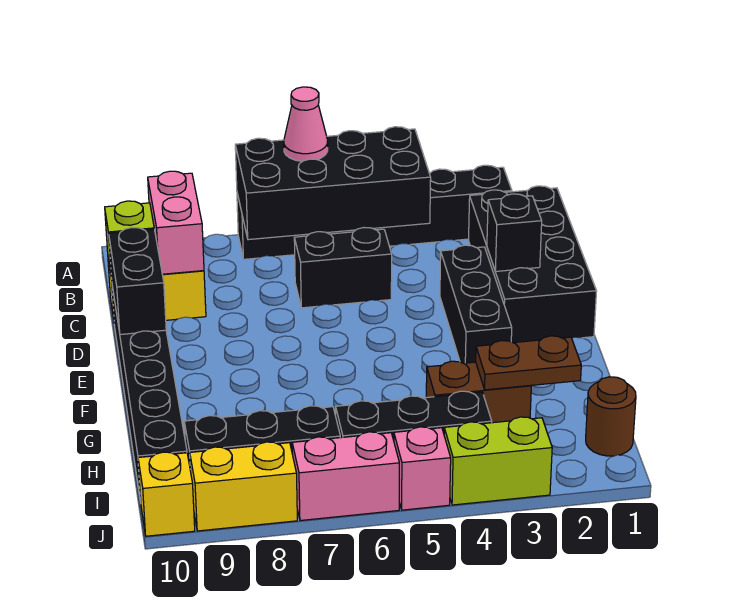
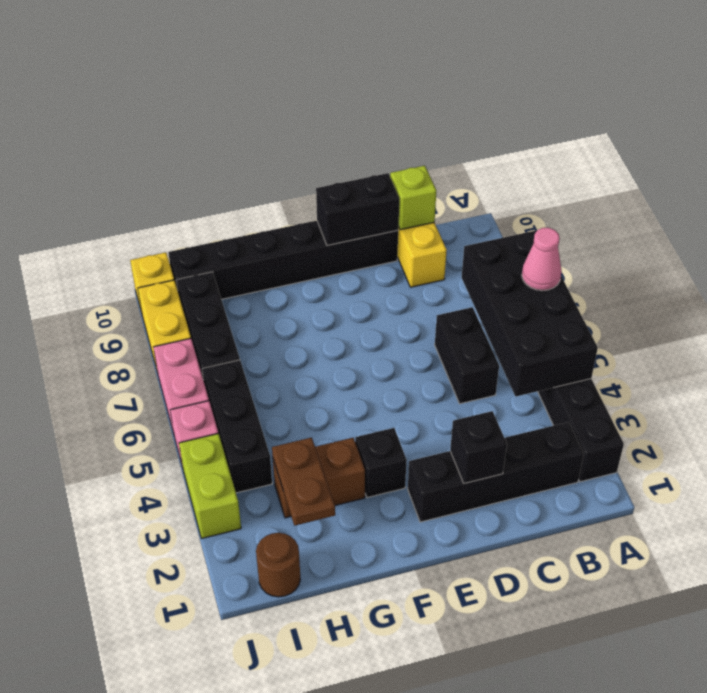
black 2x4 brick [469,186,597,343] -> black 1x4 brick [408,422,584,522]
pink 1x2 brick [148,171,204,274] -> none
black 1x3 brick [440,245,512,363] -> black 1x1 brick [355,428,407,498]
brown 1x2 brick [426,361,531,423] -> brown 1x2 brick turned to [273,438,365,518]

